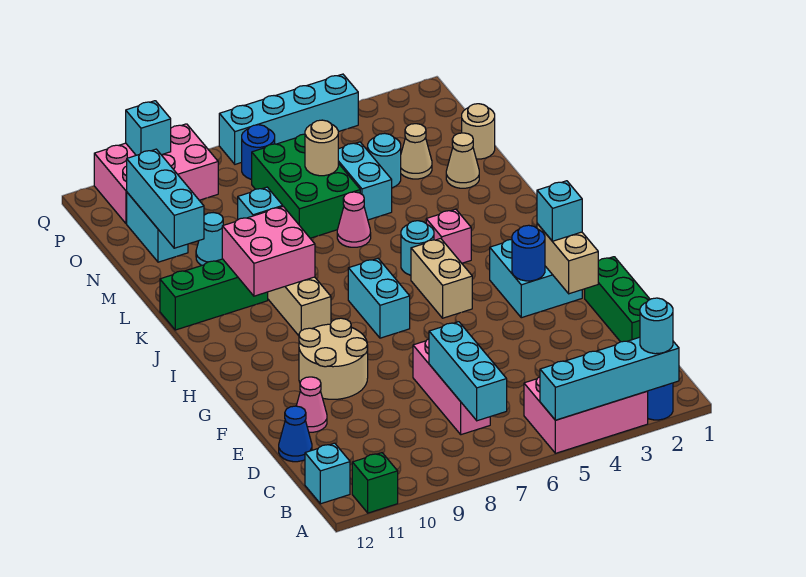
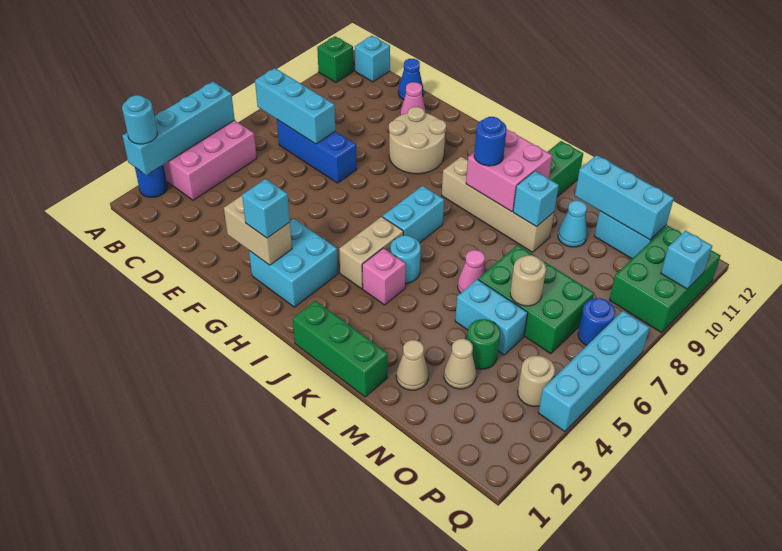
pink 1x3 brick [413,339,490,435] -> blue 1x3 brick [277,120,357,183]
green 1x3 brick [585,257,650,342] -> green 1x3 brick moved to [293,301,388,397]
blue 1x1 round brick [512,225,545,281] -> blue 1x1 round brick moved to [474,117,507,166]
tan 1x2 brick [411,238,472,318] -> tan 1x2 brick turned to [339,217,403,289]
cyan 1x2 brick [348,259,410,338] -> cyan 1x2 brick turned to [383,186,444,243]
tan 1x1 round brick [462,104,495,159] -> tan 1x1 round brick moved to [518,356,555,407]
cyan 1x1 round brick [368,133,401,188] -> green 1x1 round brick [467,319,500,369]
pink 2x3 brick [94,124,218,224] -> green 2x3 brick [609,226,720,333]

